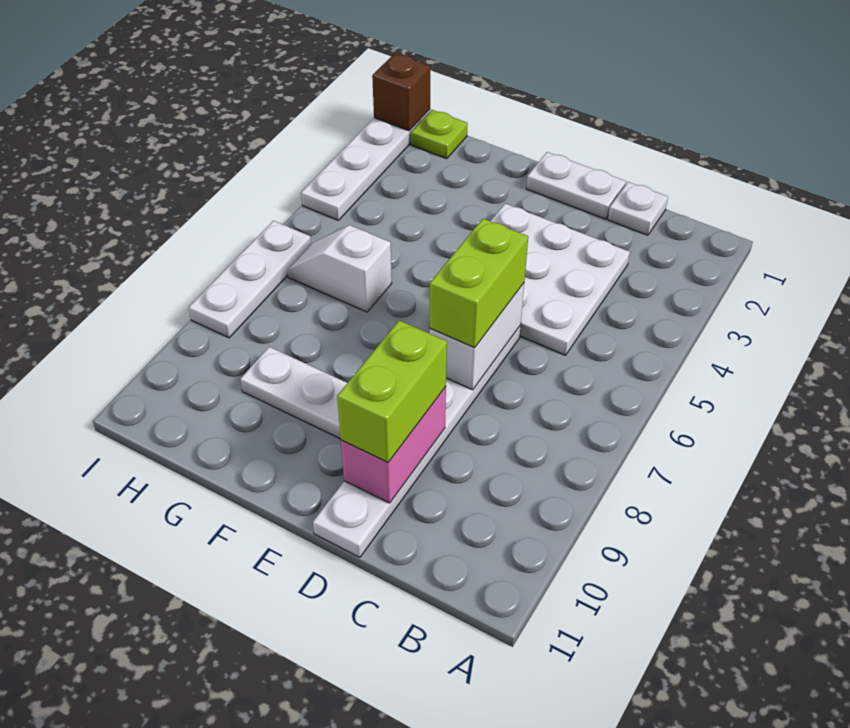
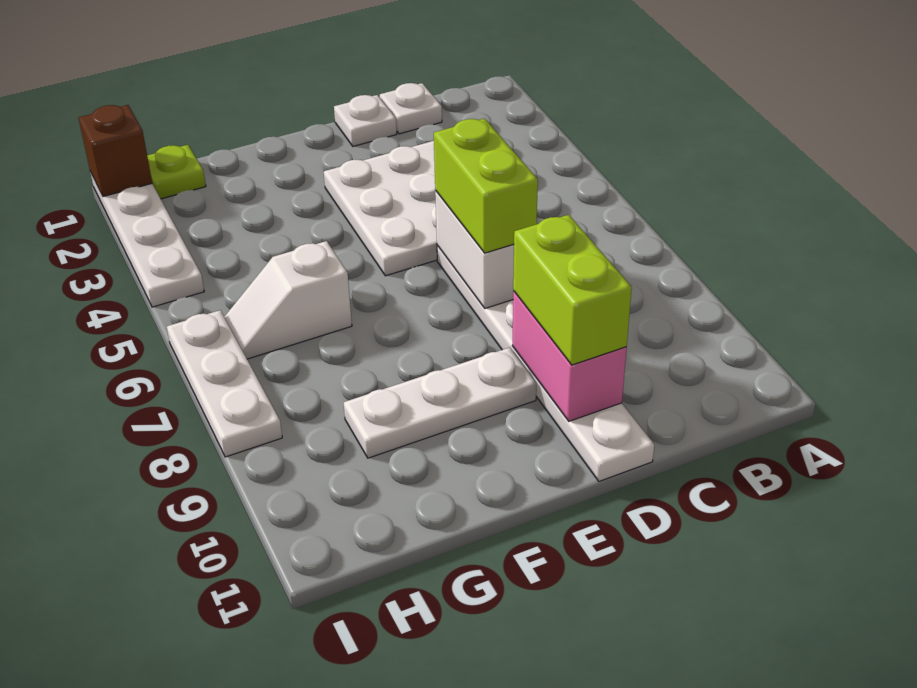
white 1x2 plate [526,152,626,219] -> white 1x1 plate [334,95,397,146]

